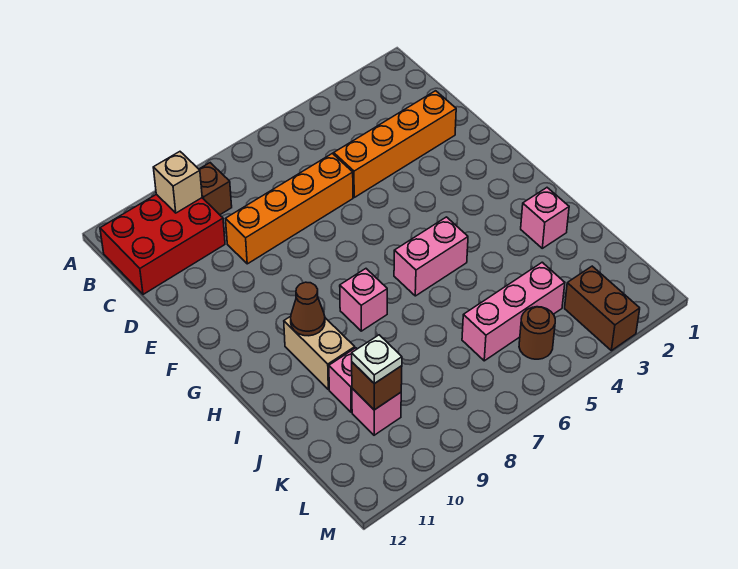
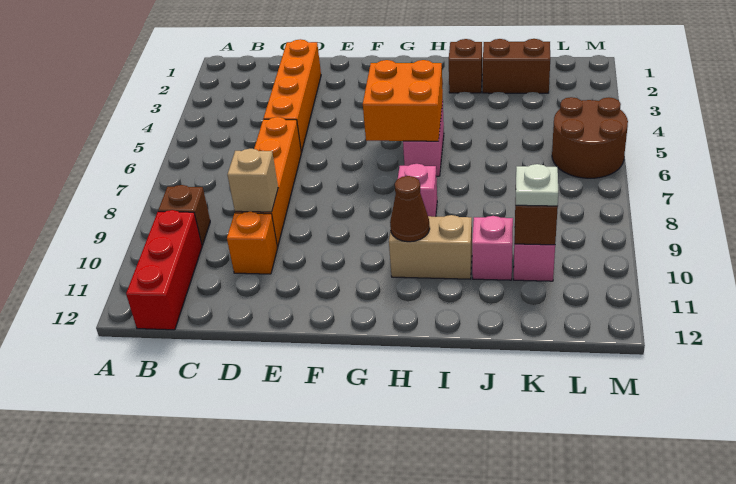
red 2x3 brick [100,194,225,294] -> red 1x3 brick [126,210,202,330]
tan 1x1 brick [153,152,202,213] -> tan 1x1 brick moved to [227,149,278,212]
none -> orange 1x1 brick [227,212,277,274]
none -> orange 2x2 brick [363,60,443,141]
pink 1x1 brick [521,188,569,248] -> brown 1x1 brick [449,39,482,93]
pink 1x3 brick [462,262,565,361] -> none
brown 1x2 brick [565,266,640,351] -> brown 1x2 brick moved to [483,39,550,93]
brown 1x1 round brick [519,307,555,359] -> brown 2x2 round brick [552,97,628,178]

